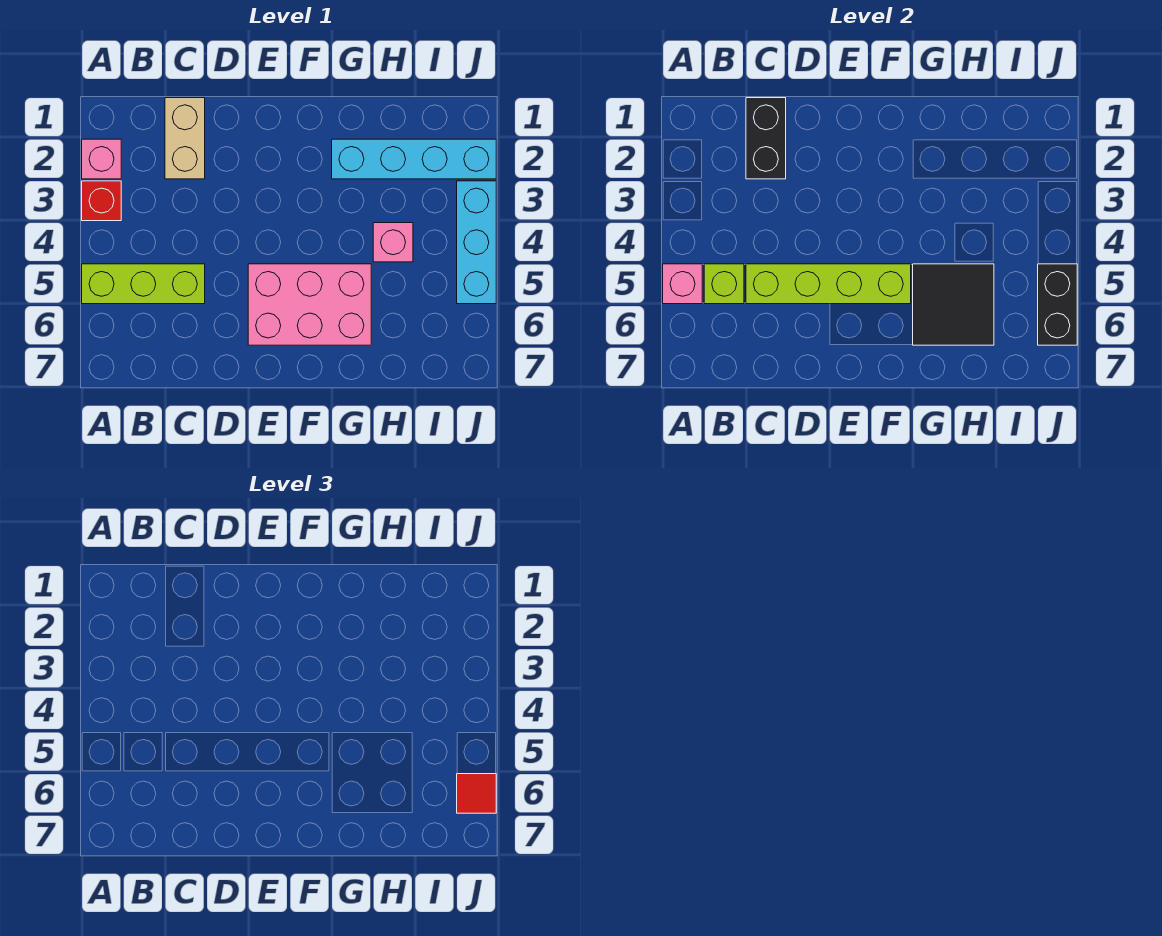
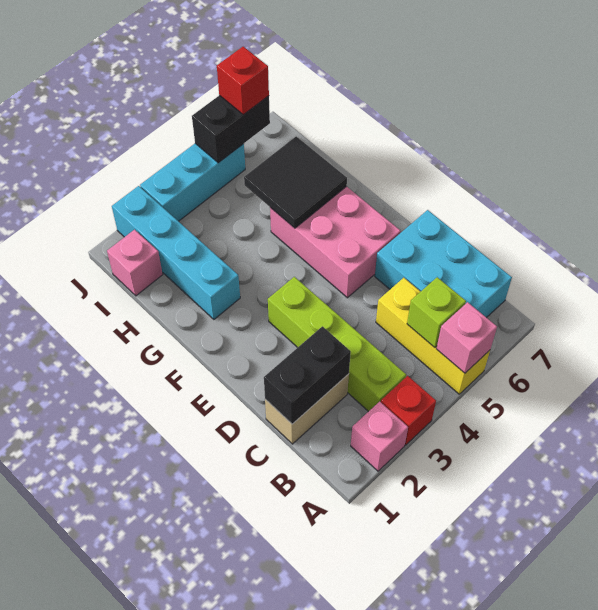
lime 1x3 brick [82,264,205,304] -> yellow 1x3 brick [376,278,490,394]
none -> cyan 2x3 brick [375,210,512,318]
lime 1x4 brick [746,264,911,304] -> lime 1x4 brick moved to [268,277,406,412]
pink 1x1 brick [373,223,413,262] -> pink 1x1 brick moved to [107,230,163,296]
red 1x1 tile [457,774,496,813] -> red 1x1 brick [217,47,269,115]

